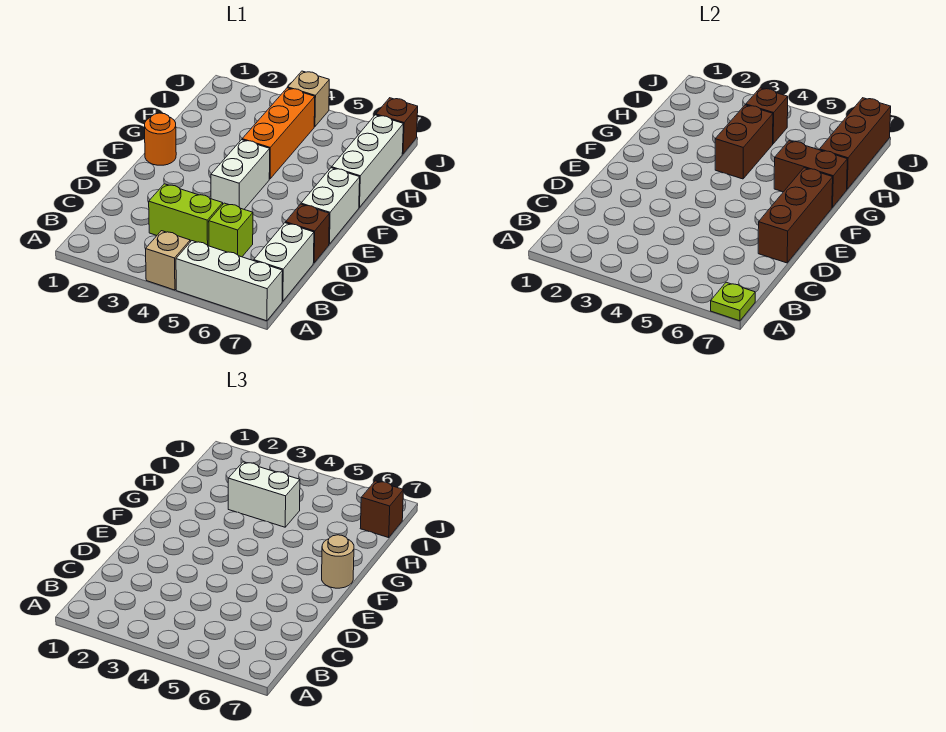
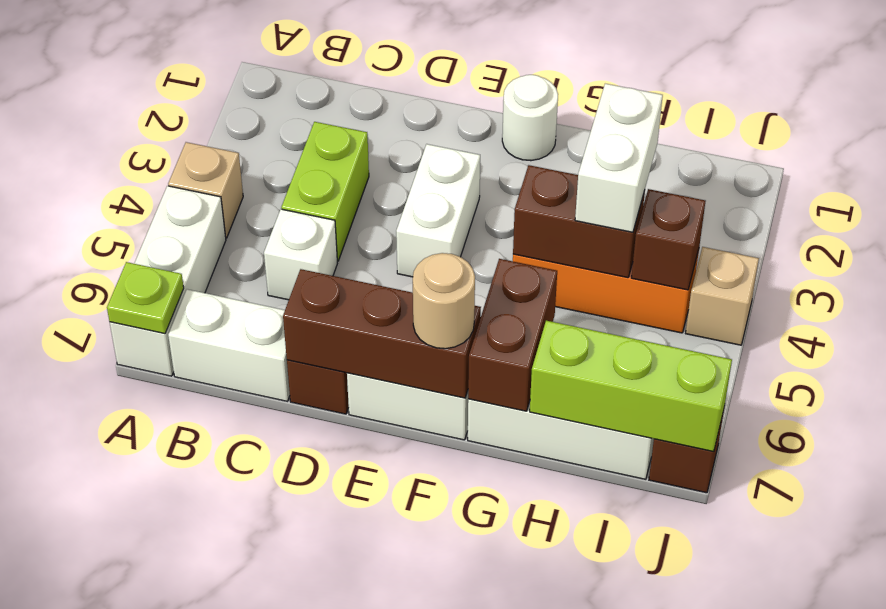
lime 1x1 brick [209,203,253,257] -> white 1x1 brick [264,209,337,300]
white 1x2 brick [211,140,270,209] -> white 1x2 brick turned to [396,144,480,277]
orange 1x1 round brick [145,113,176,165] -> white 1x1 round brick [502,75,558,161]
brown 1x3 brick [820,98,891,189] -> lime 1x3 brick [530,321,732,452]
brown 1x1 brick [360,481,403,538] -> none

